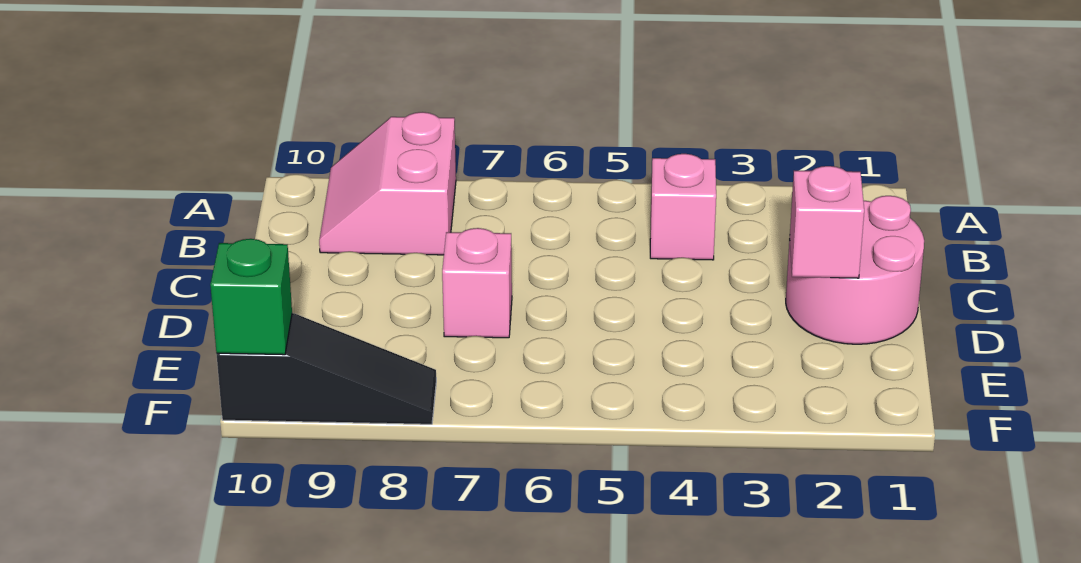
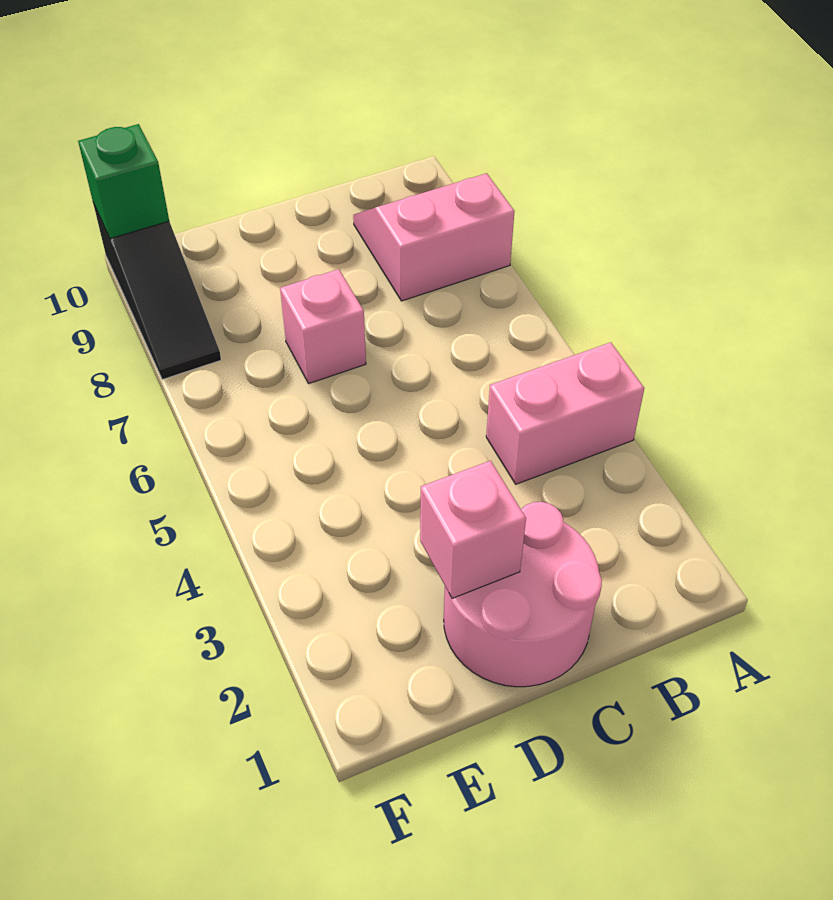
pink 1x1 brick [650,154,716,260] -> pink 1x2 brick [486,342,644,484]

